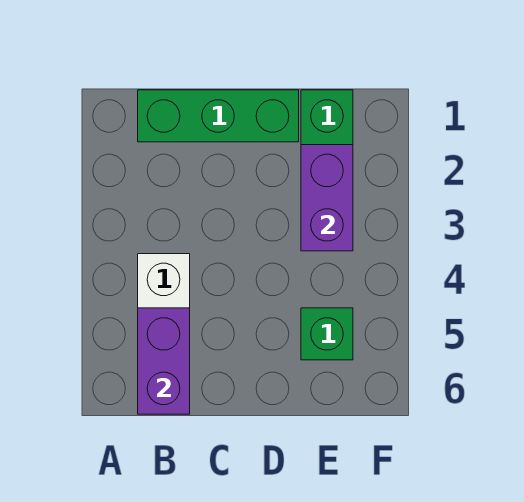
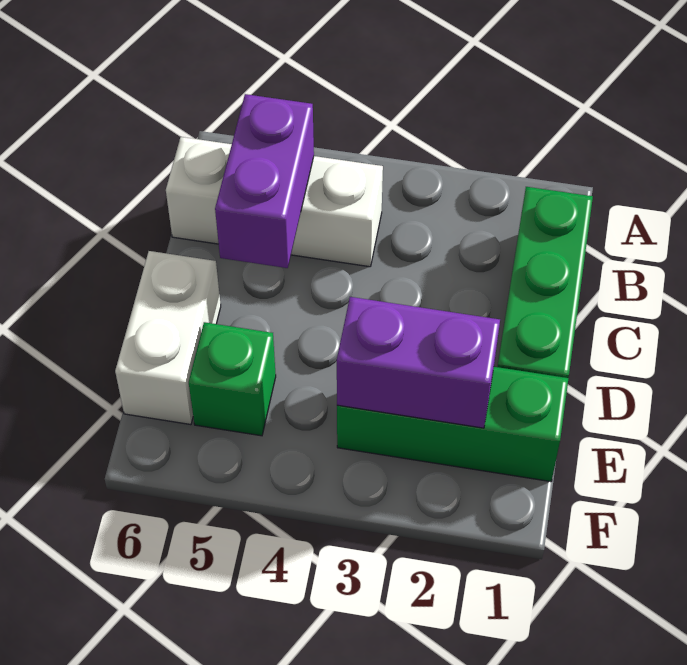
purple 1x2 brick [138,308,190,414] -> purple 1x2 brick turned to [215,94,314,268]
none -> white 1x2 brick [115,251,221,425]

